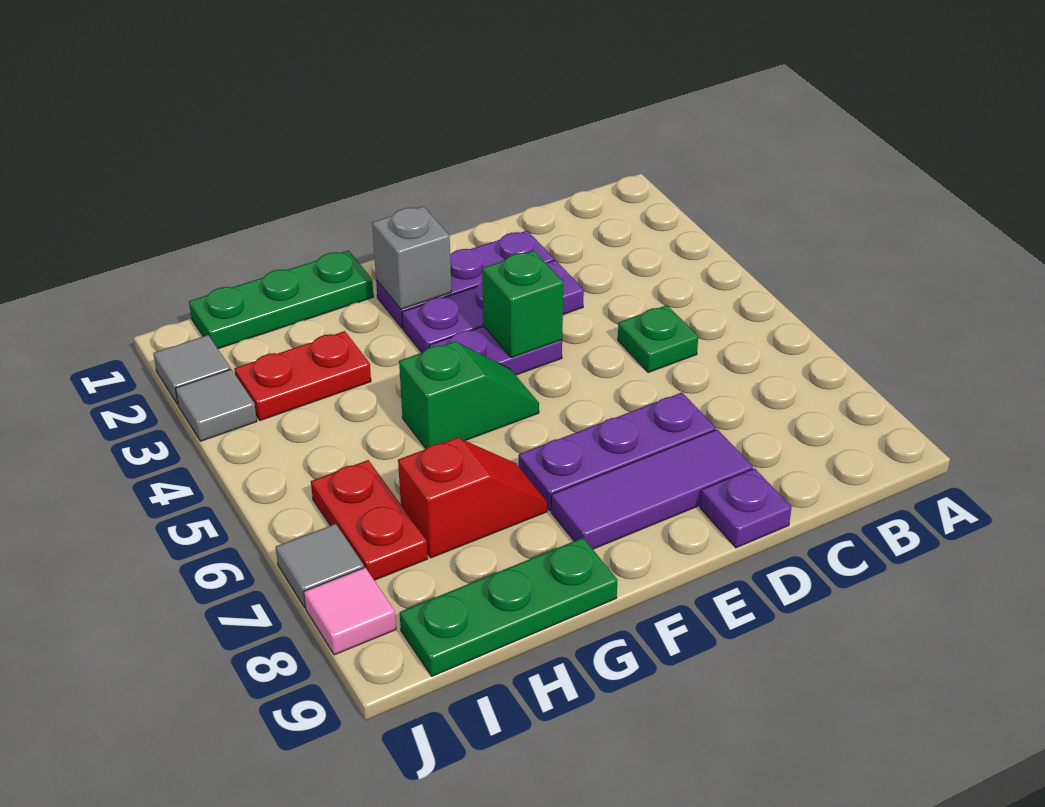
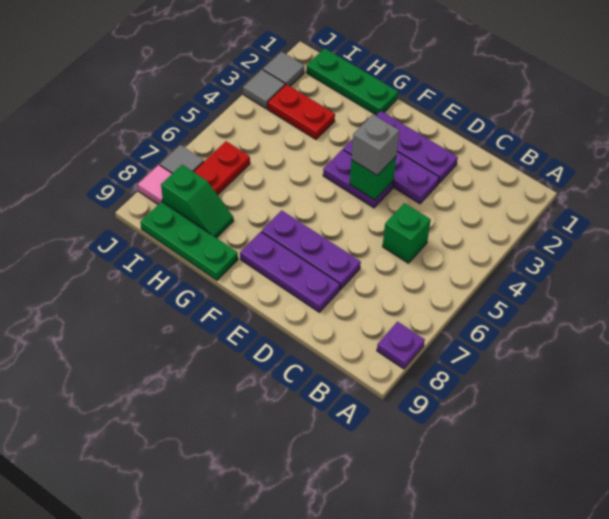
green 1x1 plate [618,305,698,373] -> green 1x1 brick [383,203,431,263]
purple 1x3 tile [551,429,753,549] -> purple 1x3 plate [240,232,340,312]
purple 1x1 plate [700,468,792,548] -> purple 1x1 plate moved to [377,322,425,369]
grey 1x1 brick [372,206,451,309] -> grey 1x1 brick moved to [351,115,399,175]
green 1x2 slope [399,341,539,448] -> green 1x2 slope moved to [161,165,233,238]
red 1x2 slope [398,437,547,558] -> none

